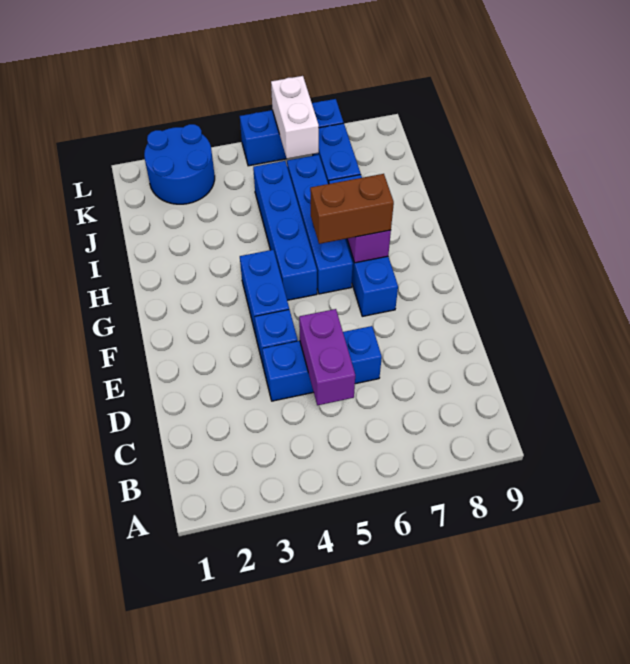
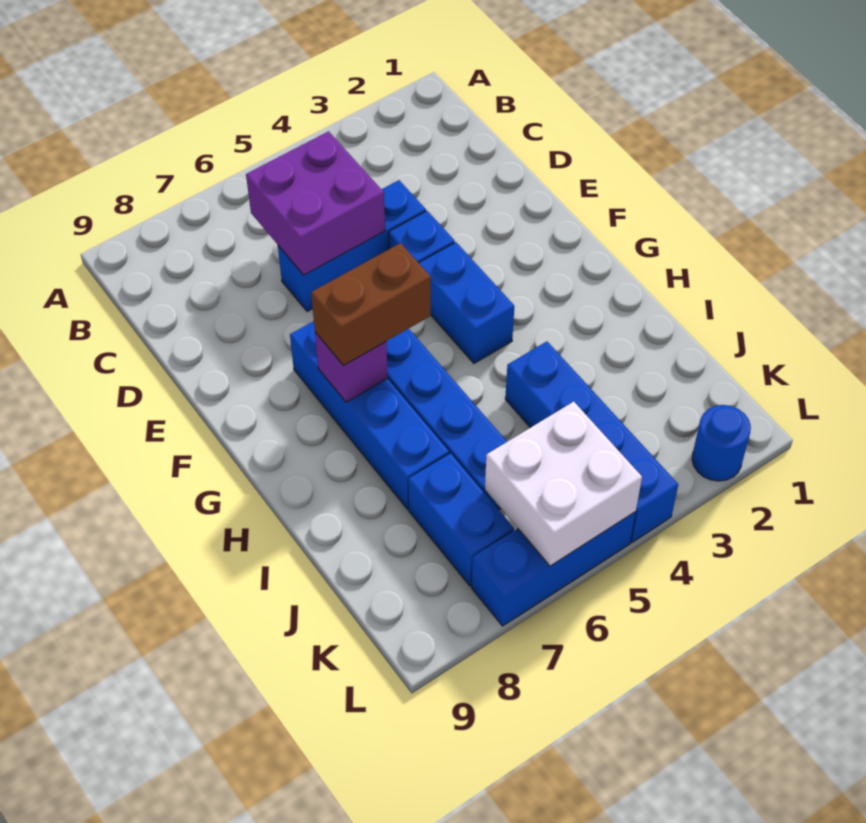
purple 1x2 brick [299,309,355,405] -> purple 2x2 brick [246,131,385,275]
blue 1x4 brick [253,161,317,300] -> blue 1x4 brick moved to [505,341,678,542]
blue 2x2 round brick [144,124,215,204] -> blue 1x1 round brick [692,405,751,481]
white 1x2 brick [271,76,319,159] -> white 2x2 brick [485,402,642,566]

